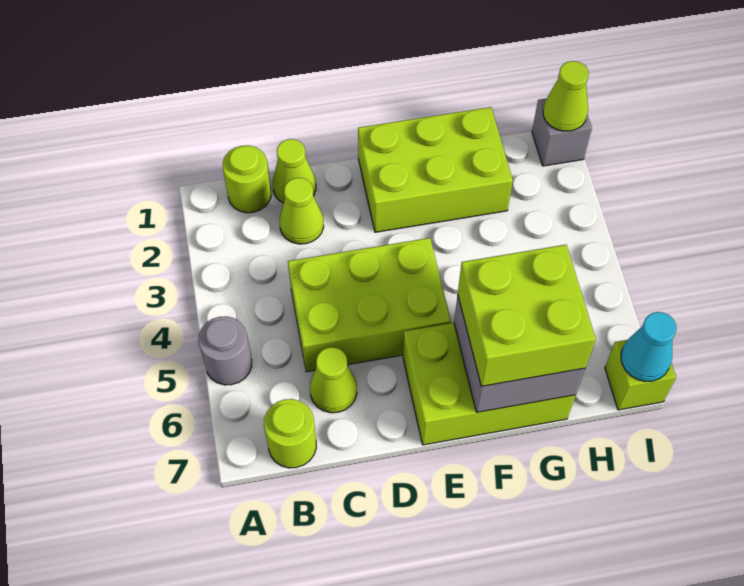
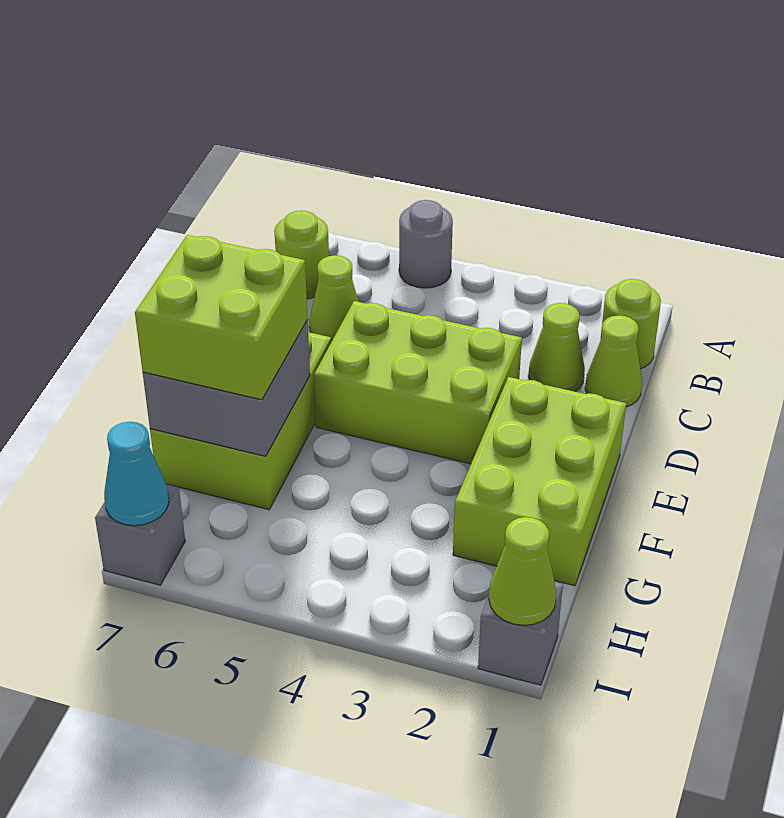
lime 2x3 brick [288,238,451,372] -> lime 2x3 brick turned to [314,301,522,464]
lime 1x1 brick [605,340,676,410] -> grey 1x1 brick [95,486,185,585]

